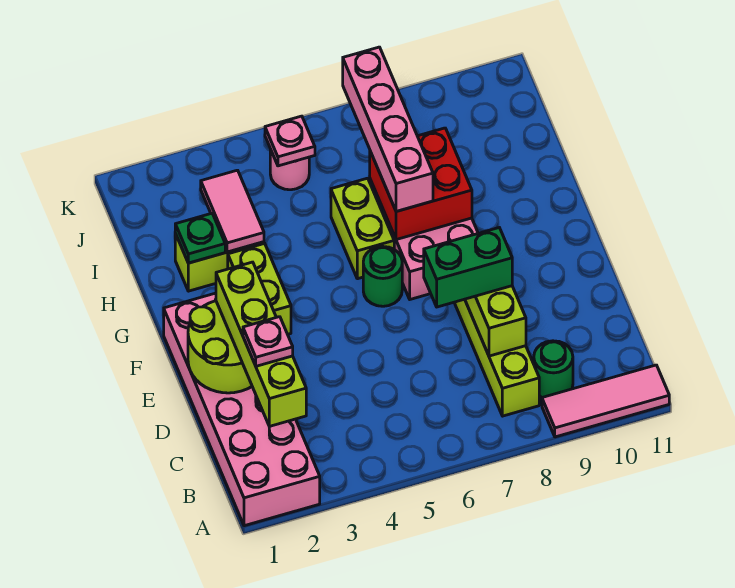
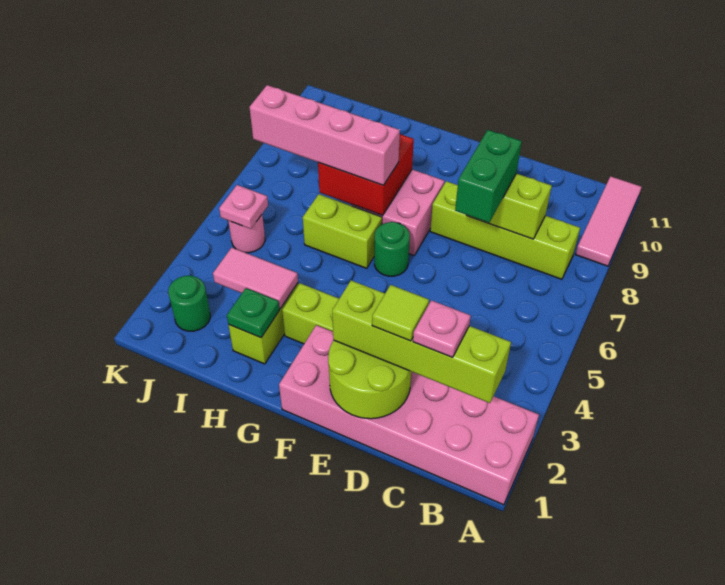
green 1x1 round brick [534,341,573,397] -> green 1x1 round brick moved to [168,276,210,331]
none -> lime 1x1 tile [372,285,429,341]

